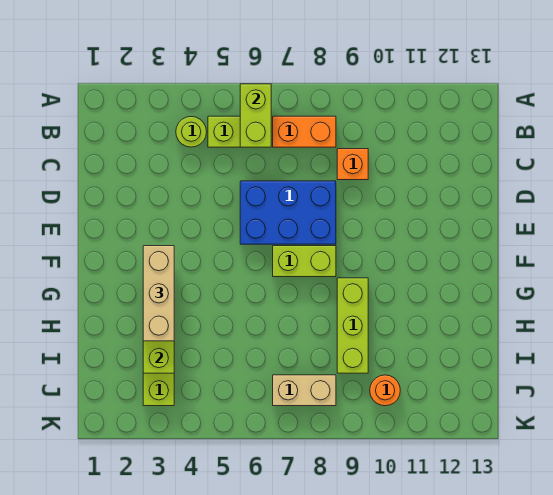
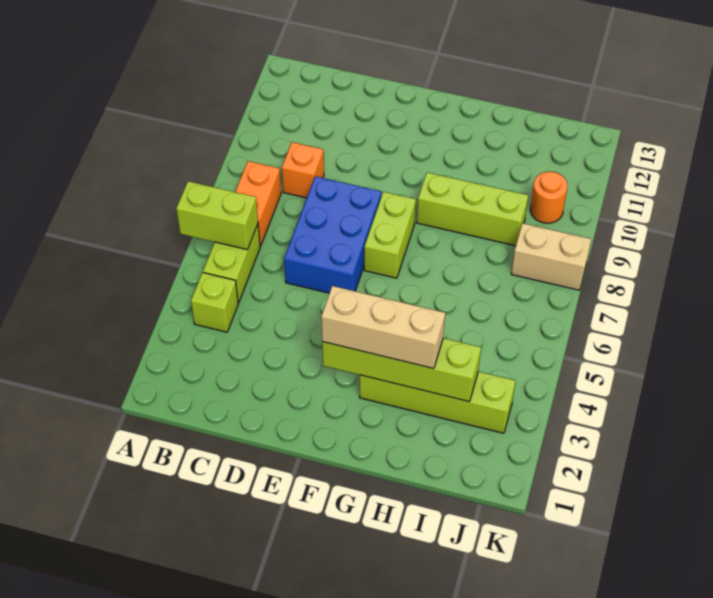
lime 1x1 round brick [176,117,207,147] -> lime 1x1 brick [191,273,238,332]
tan 1x2 brick [273,375,336,406] -> tan 1x2 brick turned to [511,223,591,290]

